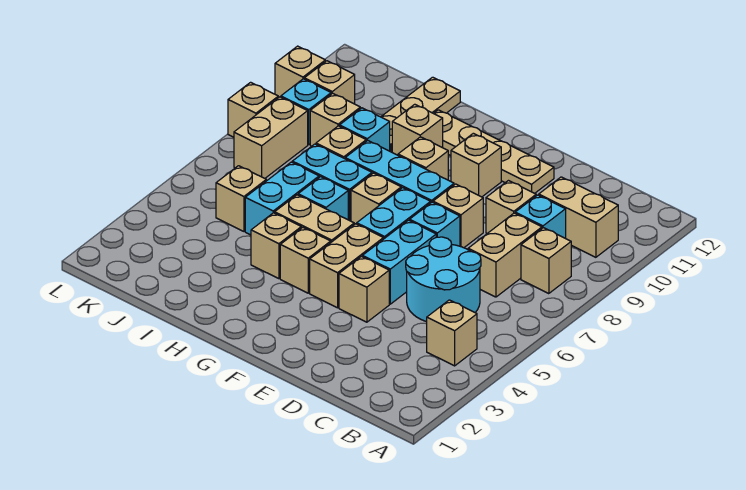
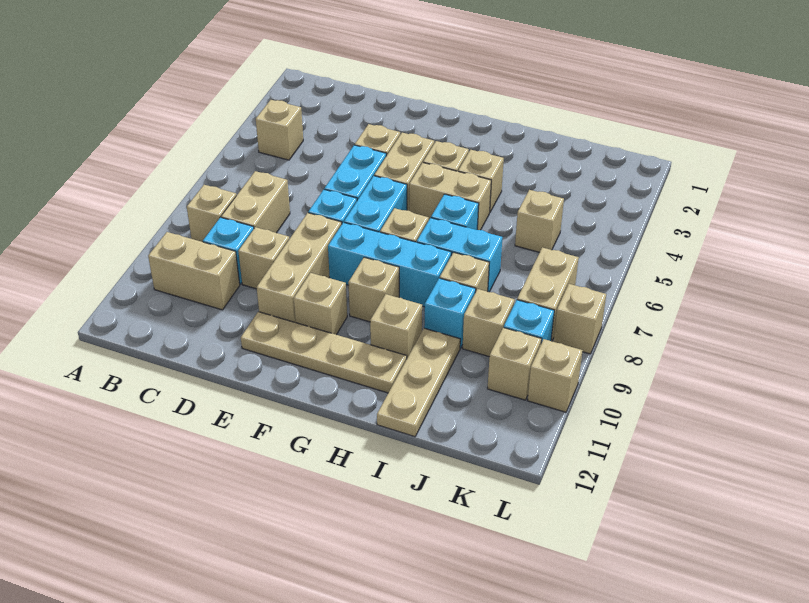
cyan 2x2 round brick [406,237,481,322] -> none
tan 1x1 brick [433,184,483,248] -> tan 1x3 brick [257,213,342,323]
cyan 1x2 brick [245,162,319,235] -> none

